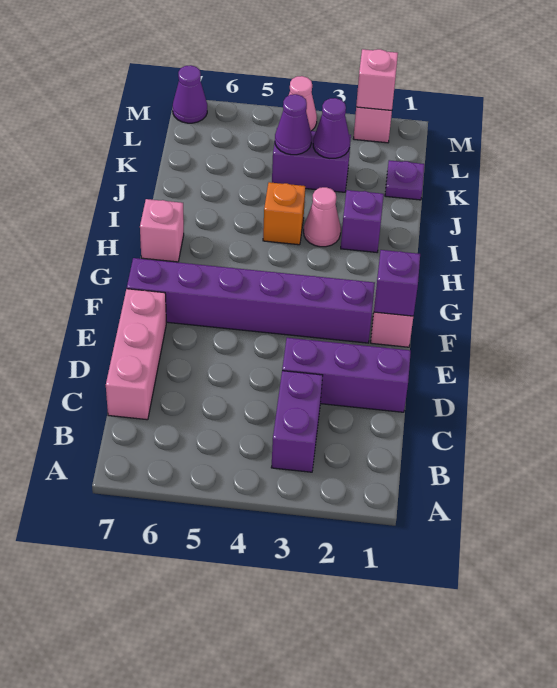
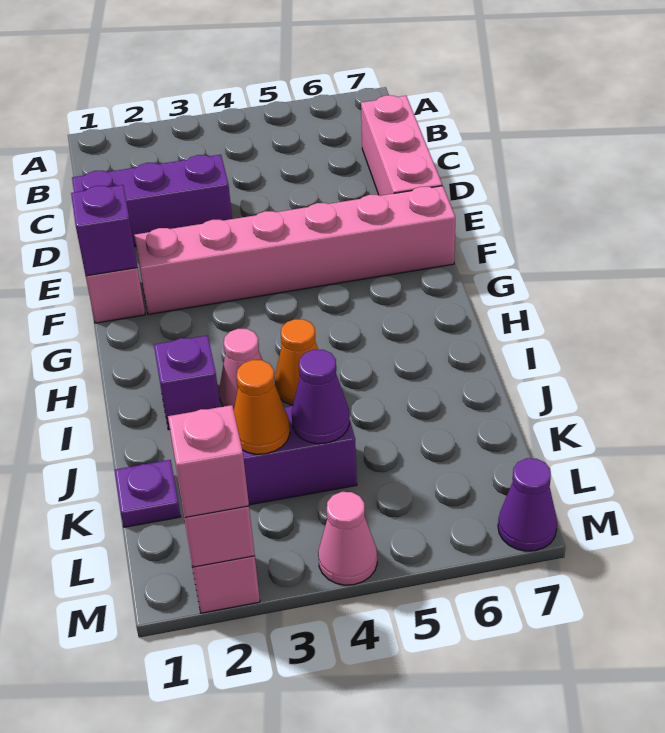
purple 1x2 brick [271,371,323,472] -> none
purple 1x6 brick [127,258,375,343] -> pink 1x6 brick [134,186,455,314]
pink 1x1 brick [140,199,184,262] -> pink 1x1 brick moved to [168,405,249,517]
orange 1x1 brick [263,182,305,245] -> orange 1x1 cone [275,319,318,405]
purple 1x1 cone [313,98,350,159] -> orange 1x1 cone [234,360,290,454]

